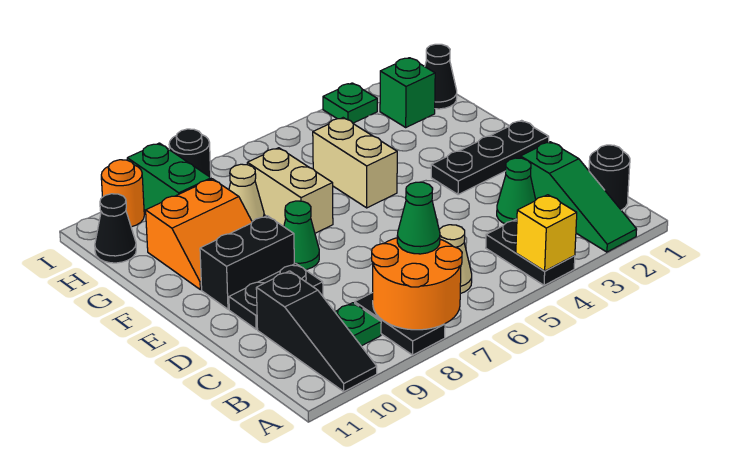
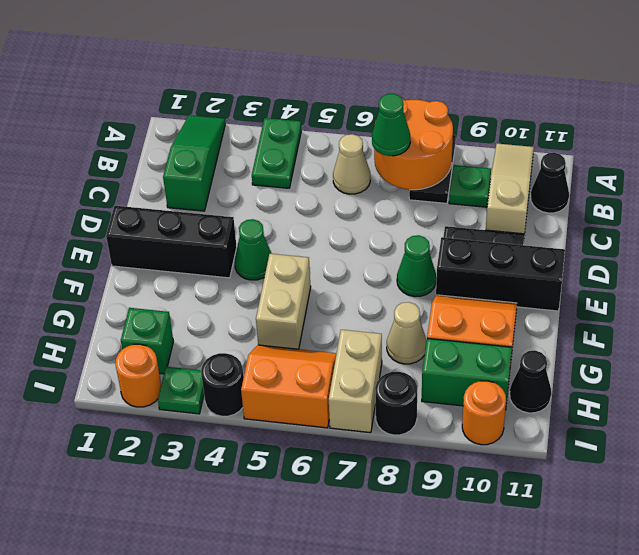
black 1x2 plate [486,219,575,285] -> green 1x2 plate [252,118,301,188]
yellow 1x1 brick [516,195,577,271] -> none
black 1x3 slope [256,271,377,391] -> tan 1x3 slope [486,144,534,235]
black 1x1 round brick [589,145,630,210] -> black 1x1 round brick moved to [201,353,244,416]
green 1x1 cone [497,158,536,224] -> green 1x1 cone moved to [235,219,272,280]
black 1x3 plate [431,120,549,195] -> black 1x3 brick [106,206,237,278]
black 1x2 brick [200,216,294,309] -> black 1x3 brick [436,237,565,311]
tan 1x2 brick [247,148,333,233] -> tan 1x2 brick moved to [329,330,382,433]
black 1x1 cone [425,44,457,109] -> black 1x1 cone moved to [531,153,569,213]
none -> orange 2x2 slope [241,345,337,428]
green 1x2 brick [127,143,211,211] -> green 1x2 brick turned to [422,338,512,410]
none -> orange 1x1 round brick [115,344,161,407]

